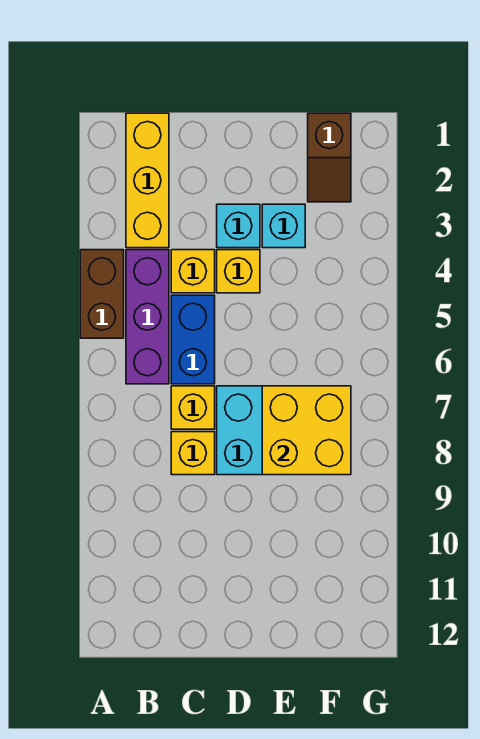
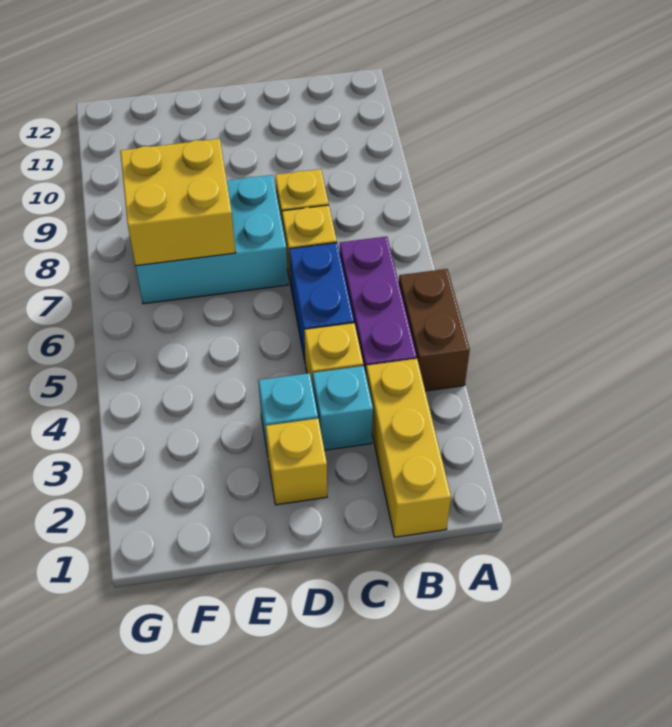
yellow 1x1 brick [217,250,260,293] -> yellow 1x1 brick moved to [266,419,327,505]
cyan 1x1 brick [262,204,305,248] -> cyan 1x1 brick moved to [313,366,373,450]
brown 1x2 slope [308,113,351,202] -> none

